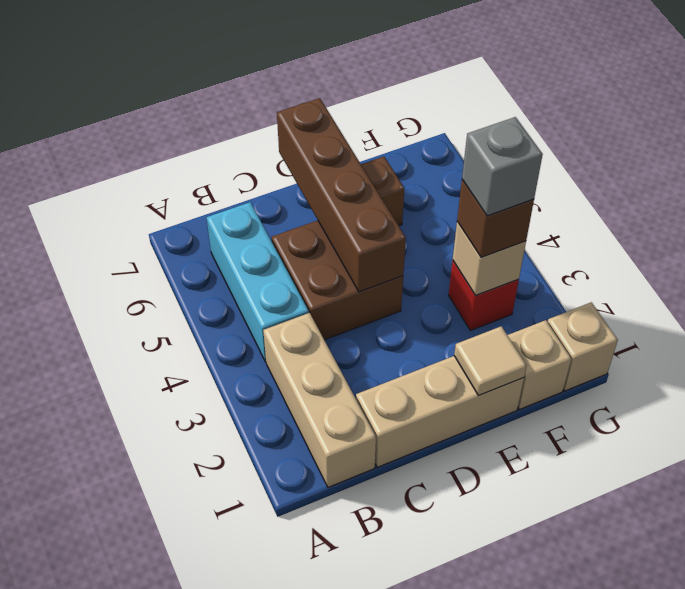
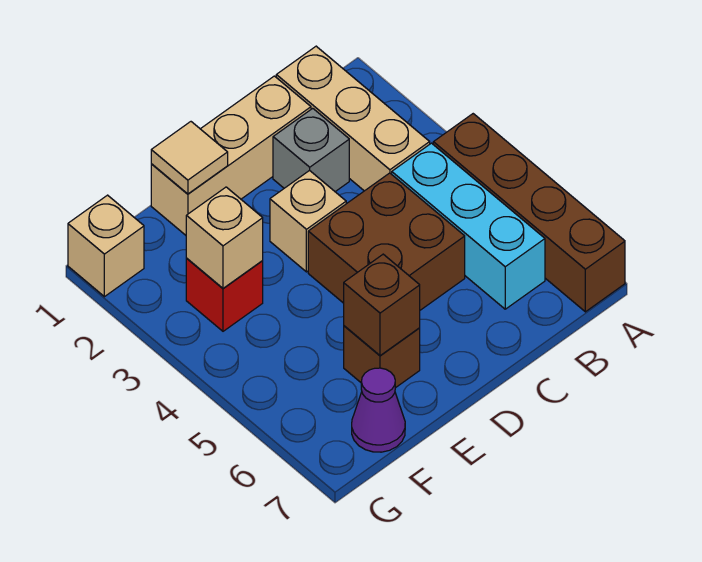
brown 1x4 brick [277,98,406,292] -> brown 1x4 brick moved to [433,114,625,312]
tan 1x1 brick [507,320,571,409] -> tan 1x1 brick moved to [270,170,346,272]
brown 1x1 brick [457,180,534,257] -> brown 1x1 brick moved to [344,254,420,356]
grey 1x1 brick [462,117,543,216] -> grey 1x1 brick moved to [273,108,349,192]
none -> purple 1x1 cone [352,368,405,452]

